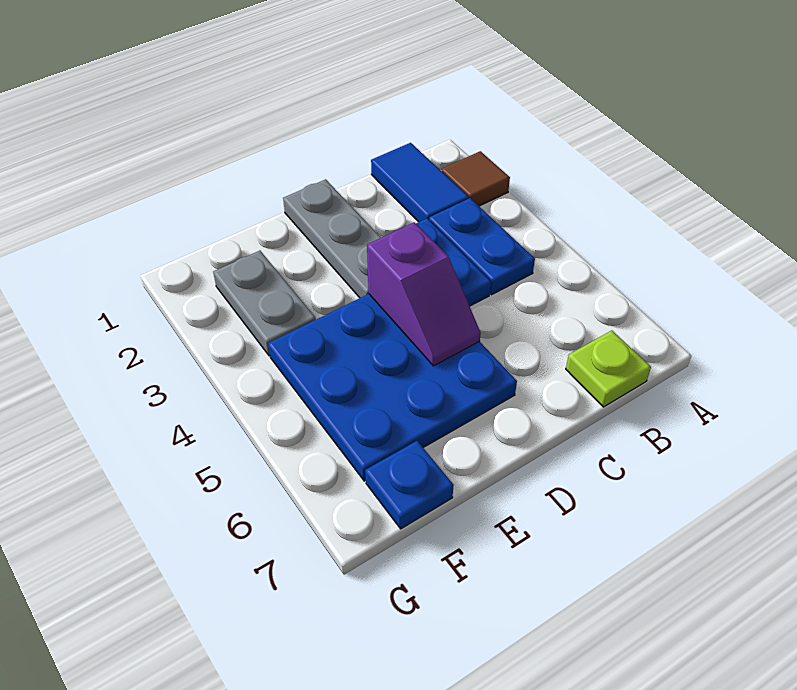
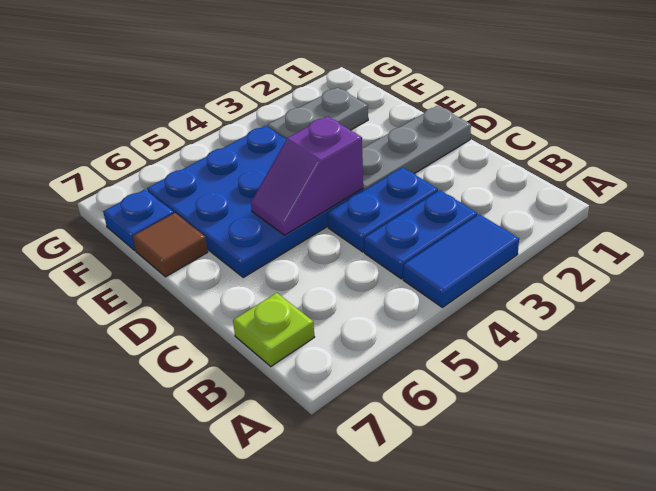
brown 1x1 tile [442,151,510,206] -> brown 1x1 tile moved to [133,213,208,277]
blue 1x2 tile [371,143,469,222] -> blue 1x2 tile moved to [403,214,519,307]

